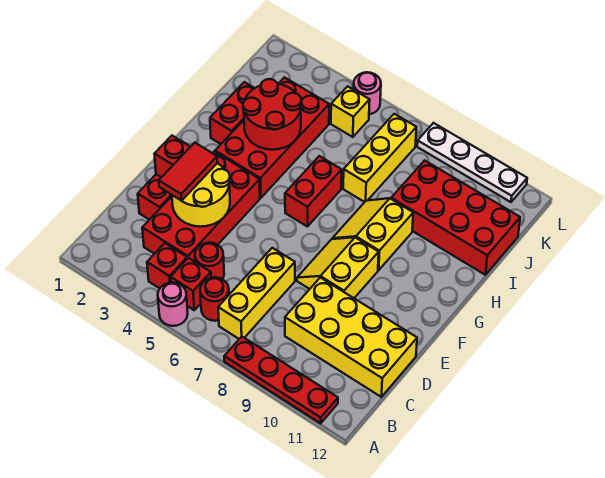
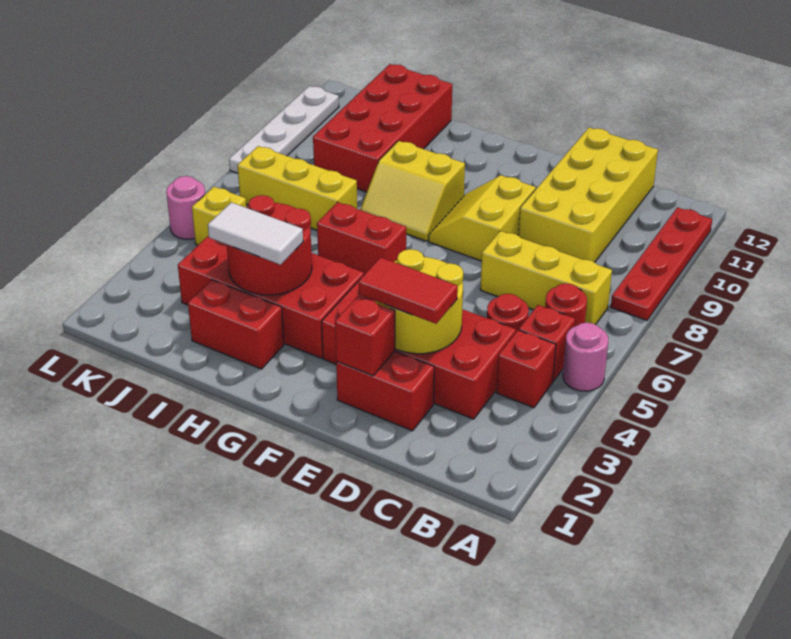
yellow 2x2 slope [297,237,379,298] -> yellow 2x2 slope turned to [429,175,536,261]
none -> white 1x2 tile [208,202,303,265]

